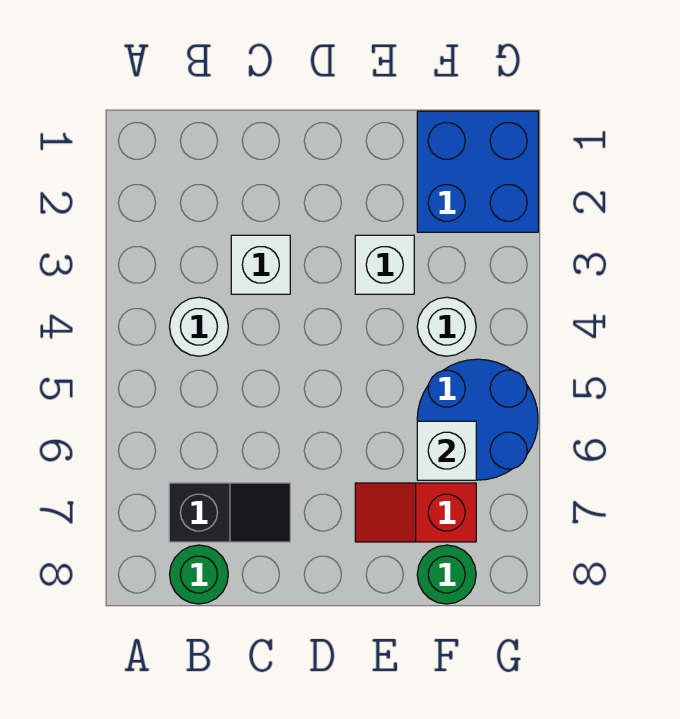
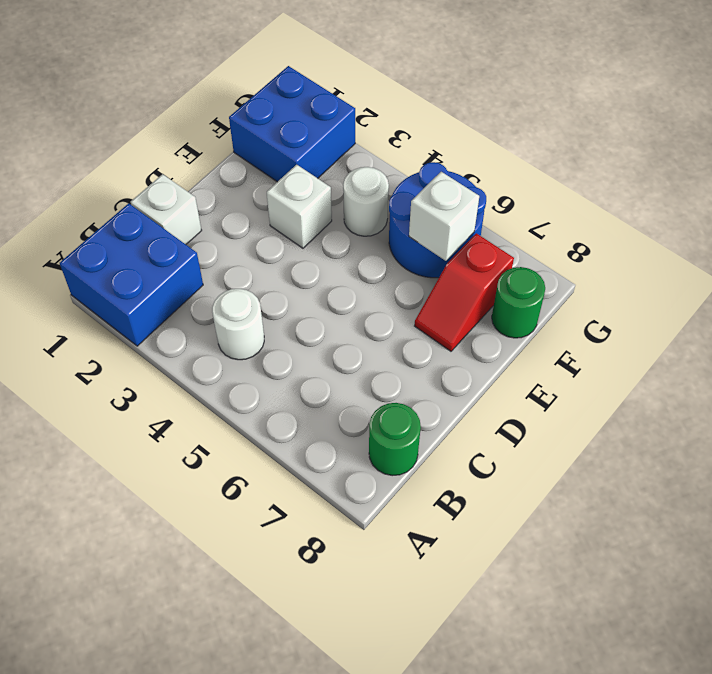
none -> blue 2x2 brick [60,203,203,346]
black 1x2 slope [169,483,290,542] -> none
white 1x1 brick [231,235,290,294] -> white 1x1 brick moved to [131,174,202,244]

